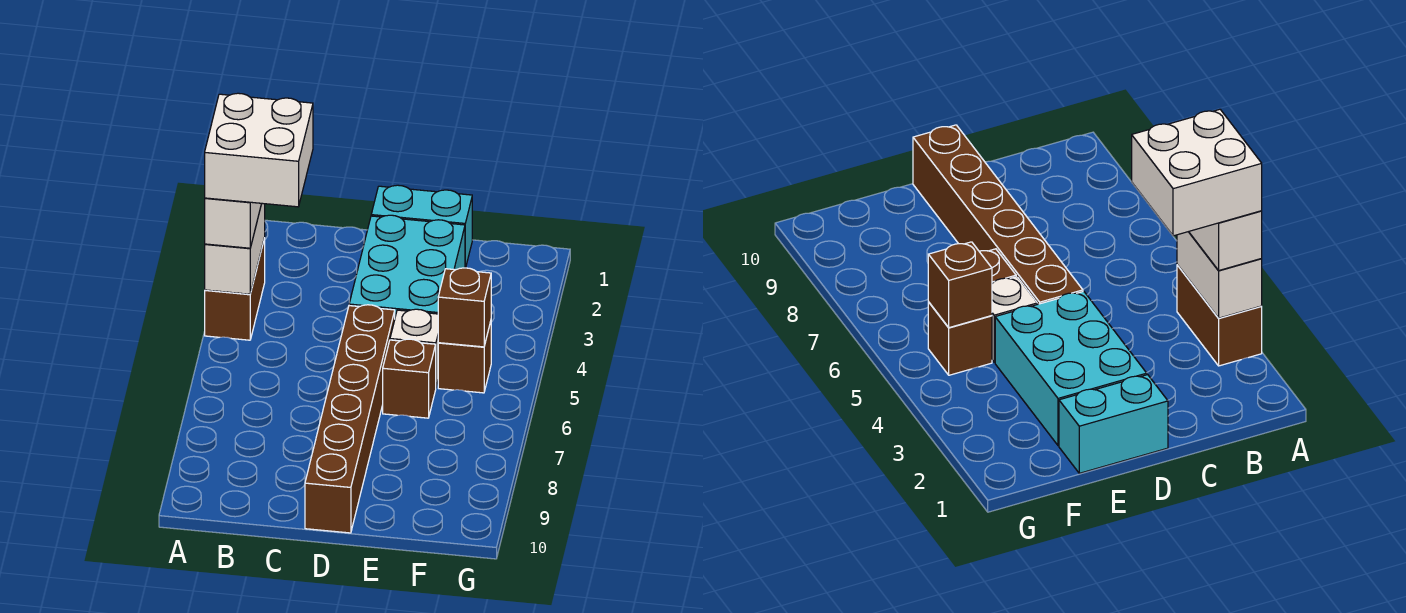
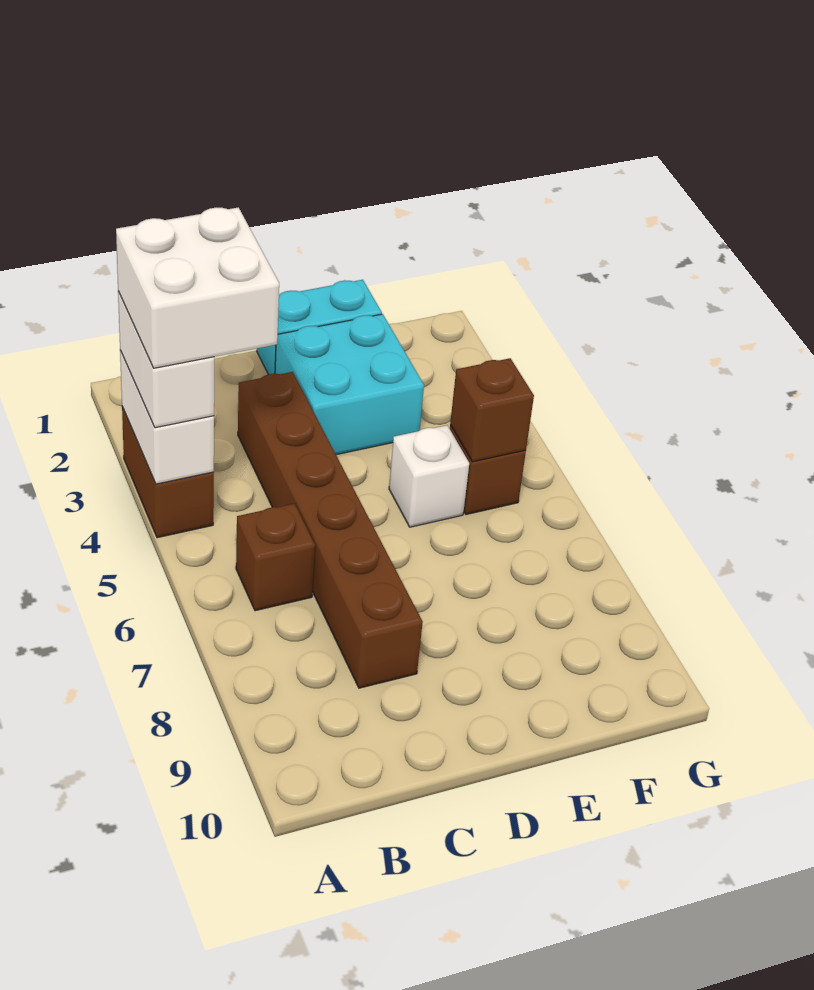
cyan 2x3 brick [349,215,465,316] -> cyan 2x2 brick [275,314,424,455]
brown 1x6 brick [305,305,395,533] -> brown 1x6 brick moved to [238,372,423,688]
brown 1x1 brick [383,339,436,418] -> brown 1x1 brick moved to [236,504,315,611]

